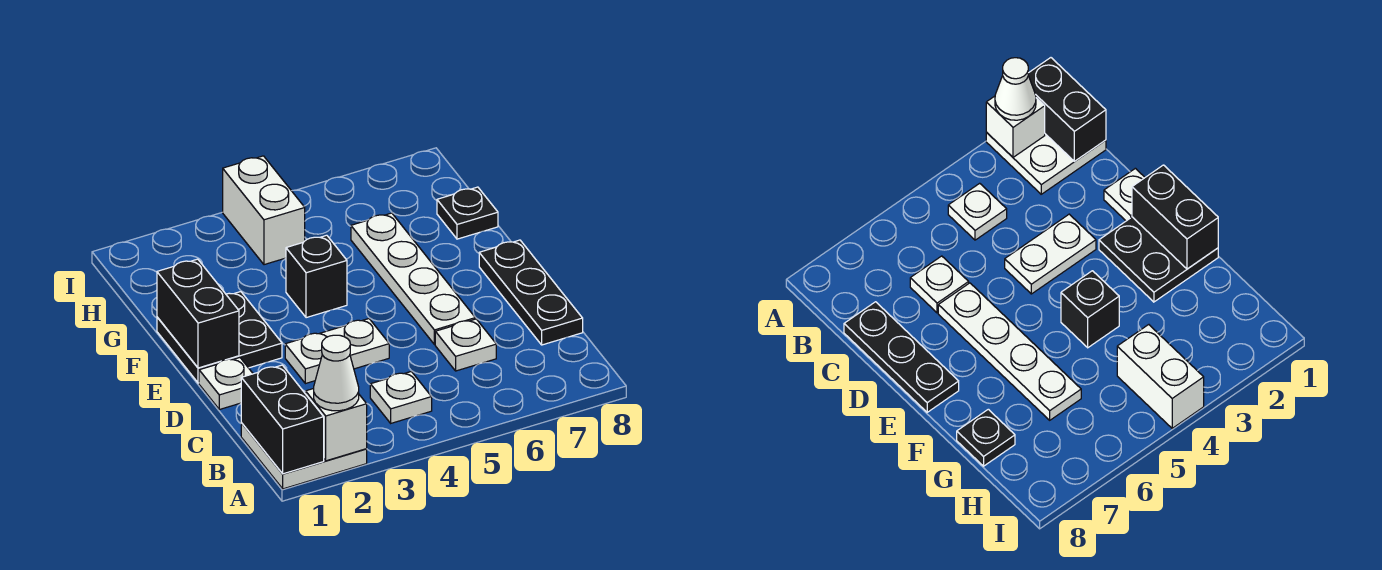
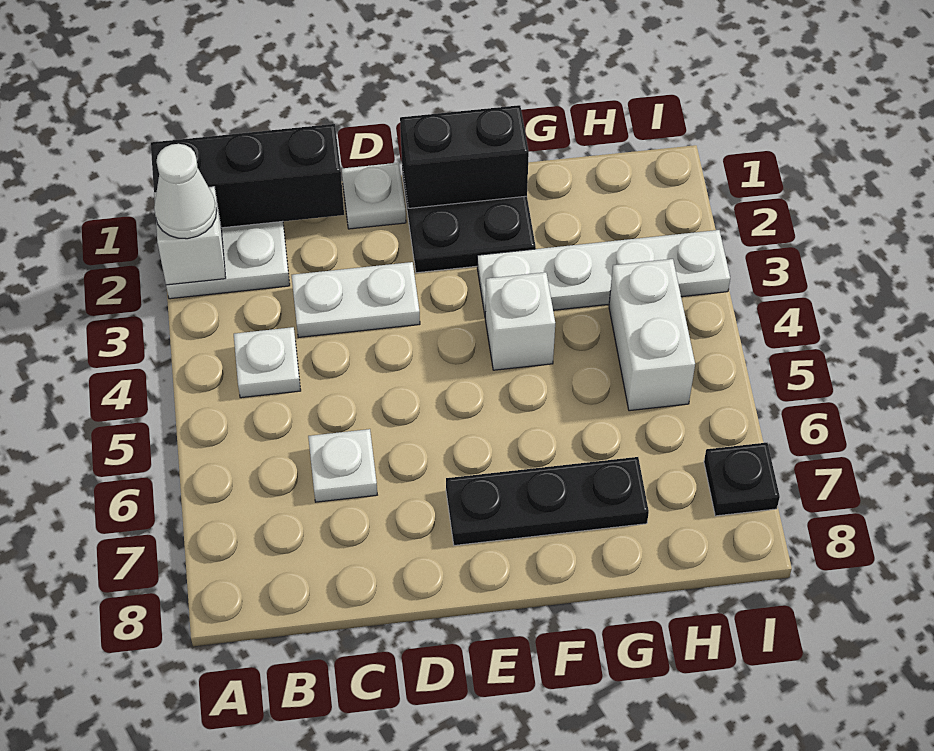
black 1x2 brick [241,365,324,474] -> black 1x3 brick [151,124,344,228]
black 1x3 plate [479,240,583,345] -> black 1x3 plate moved to [446,457,649,545]
white 1x2 plate [285,319,389,384] -> white 1x2 plate turned to [292,262,420,338]
white 1x4 plate [351,213,475,345] -> white 1x4 plate moved to [477,230,730,314]
black 1x1 brick [286,235,347,318] -> white 1x1 brick [485,272,555,370]
black 1x1 plate [437,187,498,239] -> black 1x1 plate moved to [704,443,780,516]
white 1x2 brick [223,156,305,265] -> white 1x2 brick turned to [609,259,695,411]

